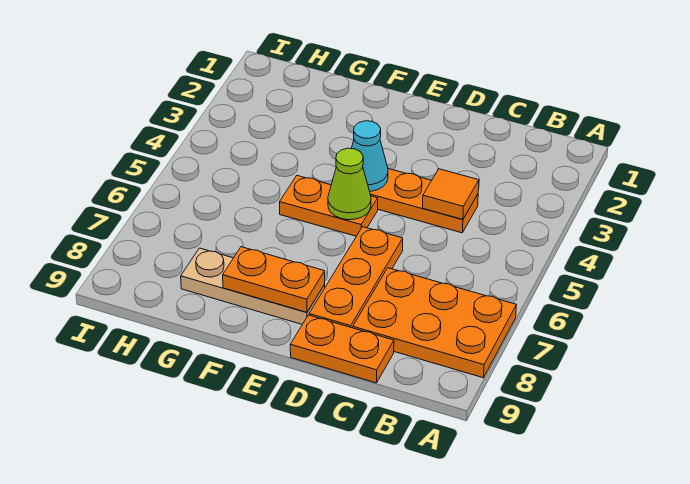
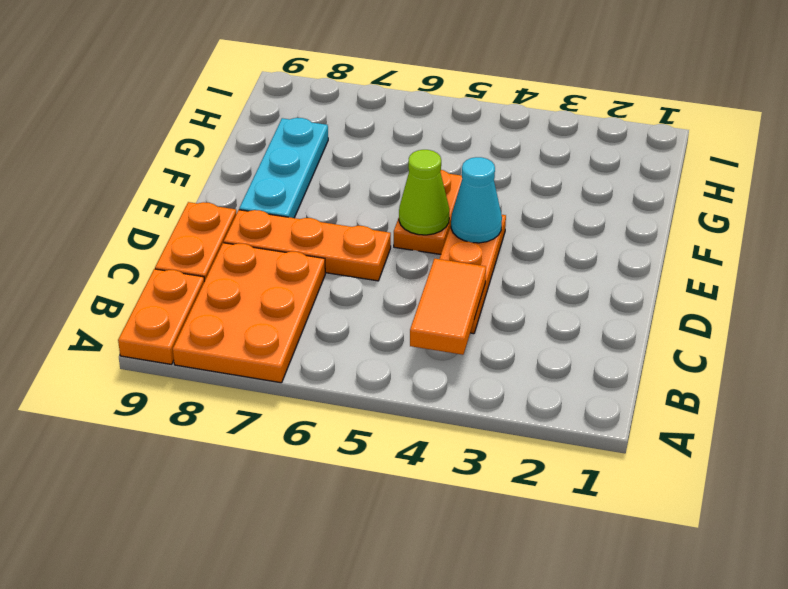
orange 1x1 tile [423,169,479,219] -> orange 1x2 tile [410,259,486,355]
tan 1x3 plate [181,248,325,324] -> cyan 1x3 plate [239,118,328,218]
orange 1x2 plate [223,247,325,312] -> orange 1x2 plate moved to [118,269,204,364]

